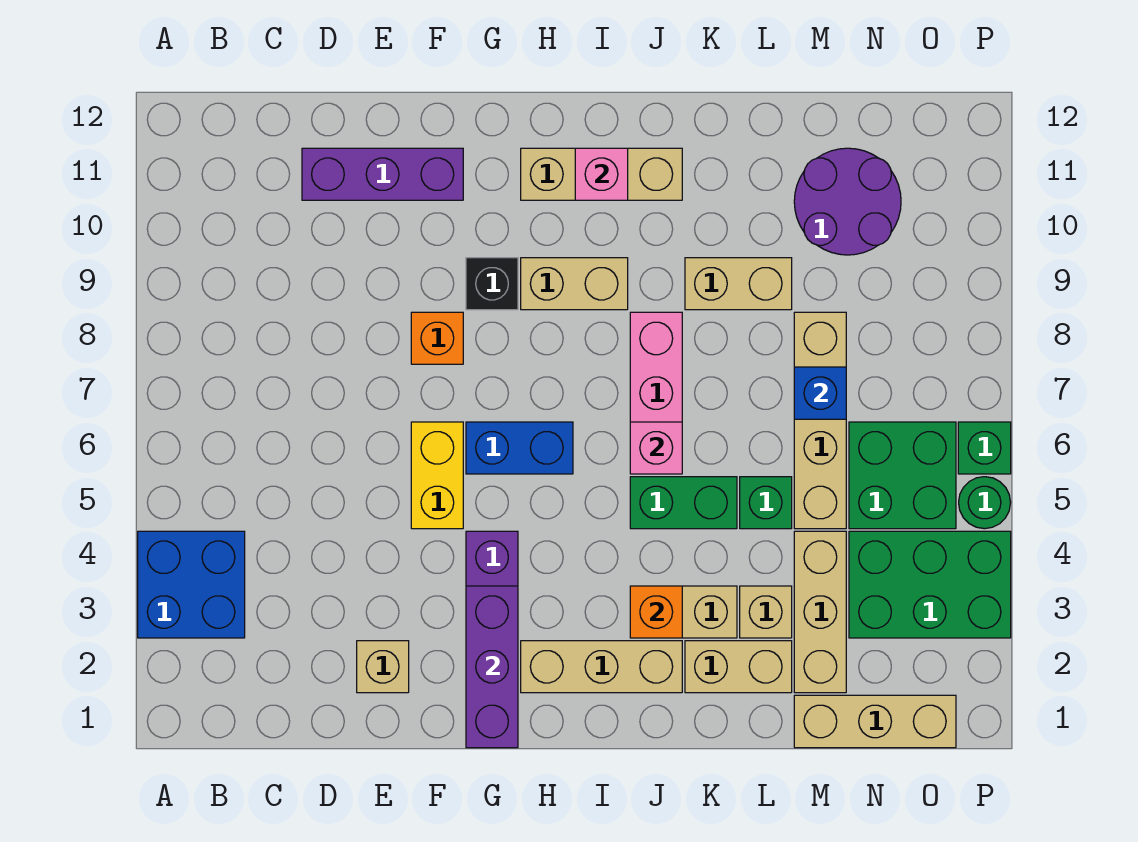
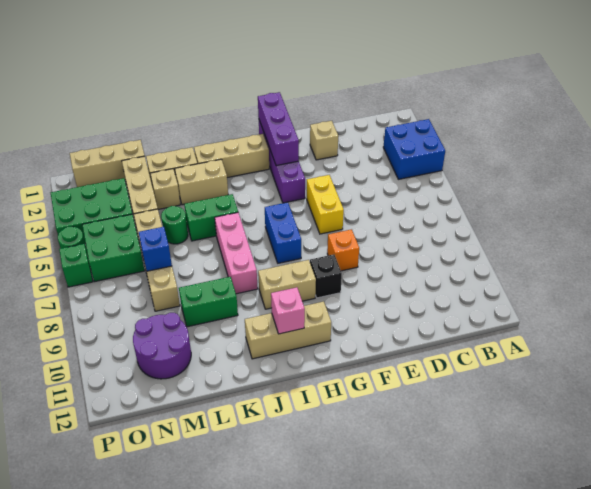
purple 1x3 brick [302,148,463,200] -> none
blue 1x2 brick [466,422,573,474] -> blue 1x2 brick turned to [265,202,301,263]
orange 1x1 brick [630,586,682,638] -> none
pink 1x1 brick [630,422,682,474] -> none
tan 1x2 brick [685,258,792,310] -> green 1x2 brick [179,277,238,327]
green 1x1 brick [740,477,792,529] -> green 1x1 round brick [161,206,188,244]

